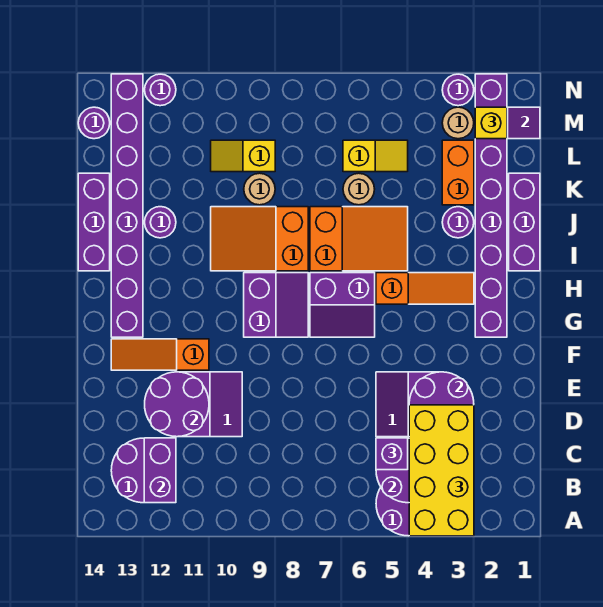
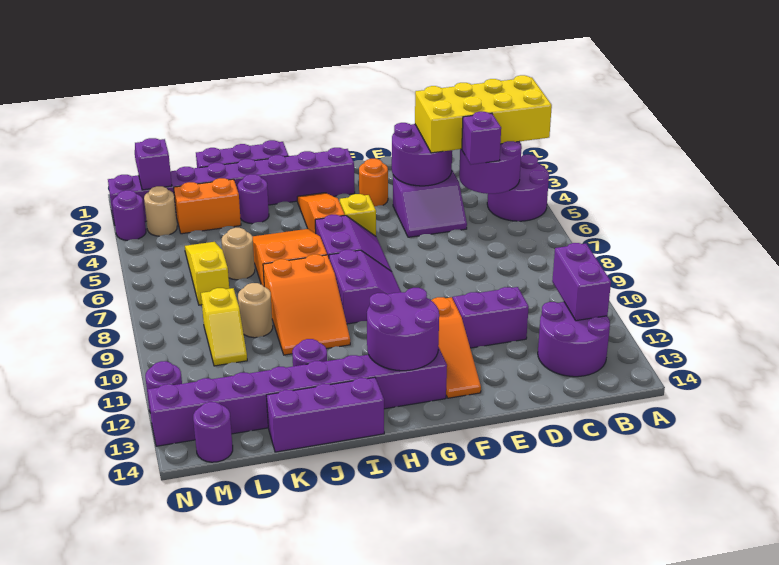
purple 1x2 brick [144,438,176,503] -> purple 1x2 brick turned to [552,243,611,321]
purple 2x2 round brick [145,372,209,437] -> purple 2x2 round brick moved to [367,288,439,371]
none -> orange 1x1 round brick [359,159,388,207]
purple 2x2 slope [244,273,308,337] -> purple 2x2 slope turned to [329,250,401,324]
yellow 1x2 slope [343,140,408,172] -> yellow 1x3 slope [185,242,229,305]
yellow 1x1 brick [475,107,507,139] -> yellow 1x1 brick moved to [340,194,376,236]

